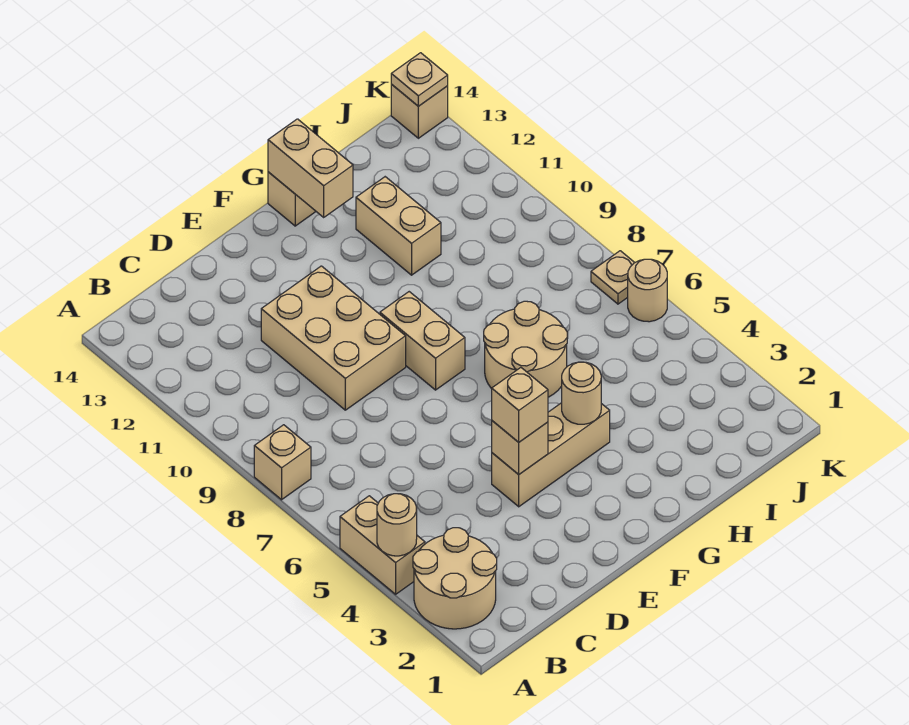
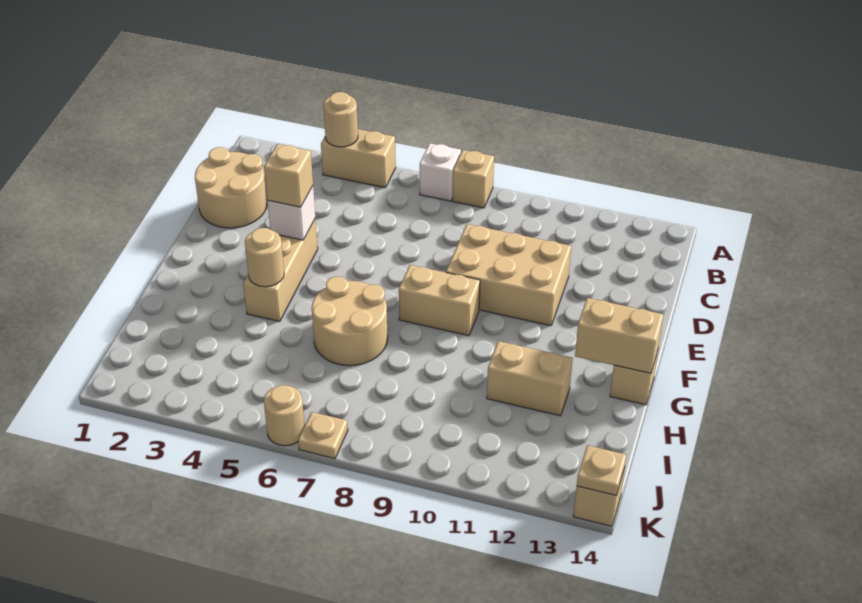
tan 2x2 round brick [413,528,497,629] -> tan 2x2 round brick moved to [195,147,267,228]
none -> white 1x1 brick [420,143,461,201]
tan 1x1 brick [492,421,548,474] -> white 1x1 brick [267,186,315,240]

